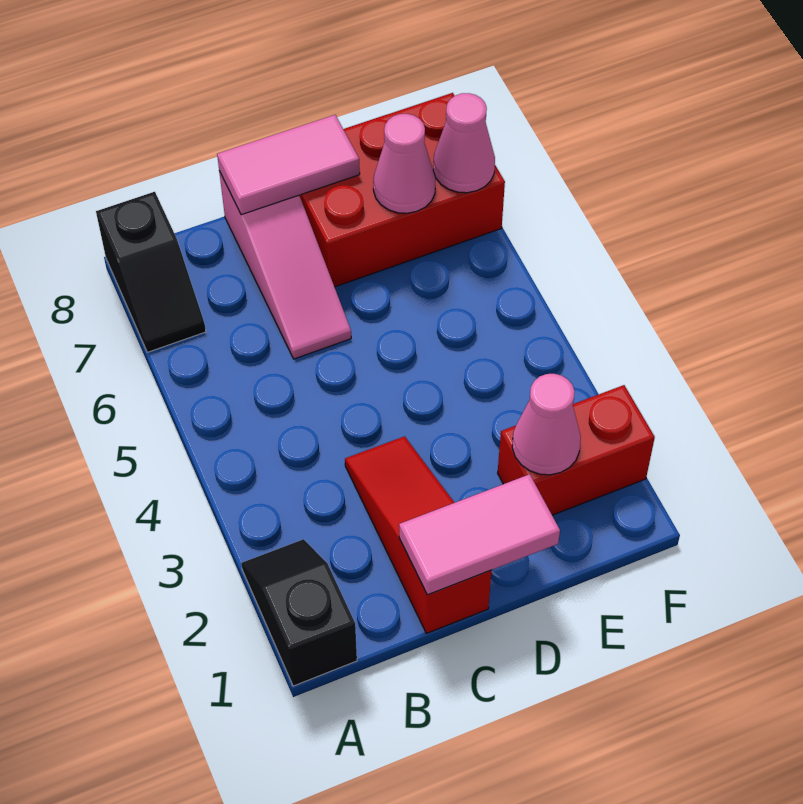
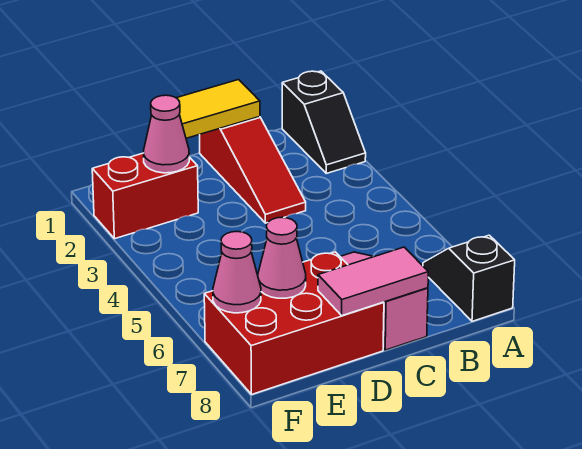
pink 1x2 tile [399,474,560,595] -> yellow 1x2 tile [177,80,260,138]

